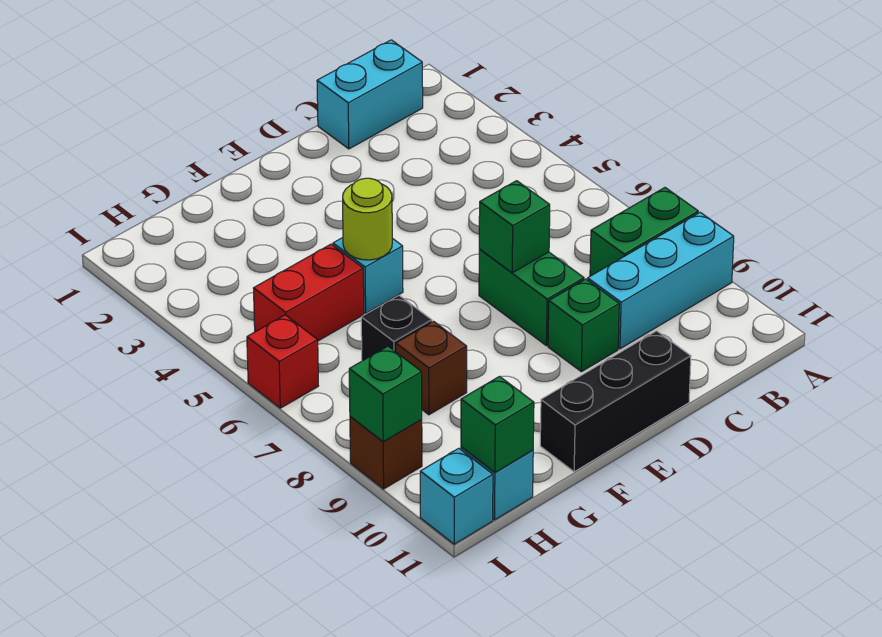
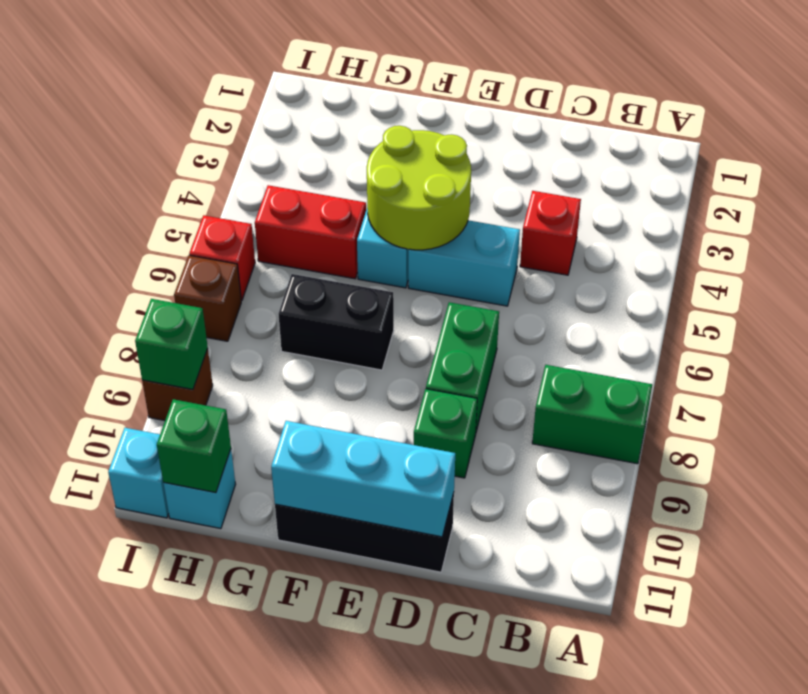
cyan 1x3 brick [588,213,734,349] -> cyan 1x3 brick moved to [271,421,455,537]
cyan 1x2 brick [317,40,423,149] -> cyan 1x2 brick moved to [408,220,520,306]
none -> red 1x1 brick [520,191,581,275]
green 1x1 brick [479,181,550,273] -> none
lime 1x1 round brick [343,178,392,260] -> lime 2x2 round brick [367,126,471,250]
black 1x1 brick [361,296,432,361] -> black 1x2 brick [279,274,394,370]
brown 1x1 brick [396,321,467,415] -> brown 1x1 brick moved to [174,255,241,341]

